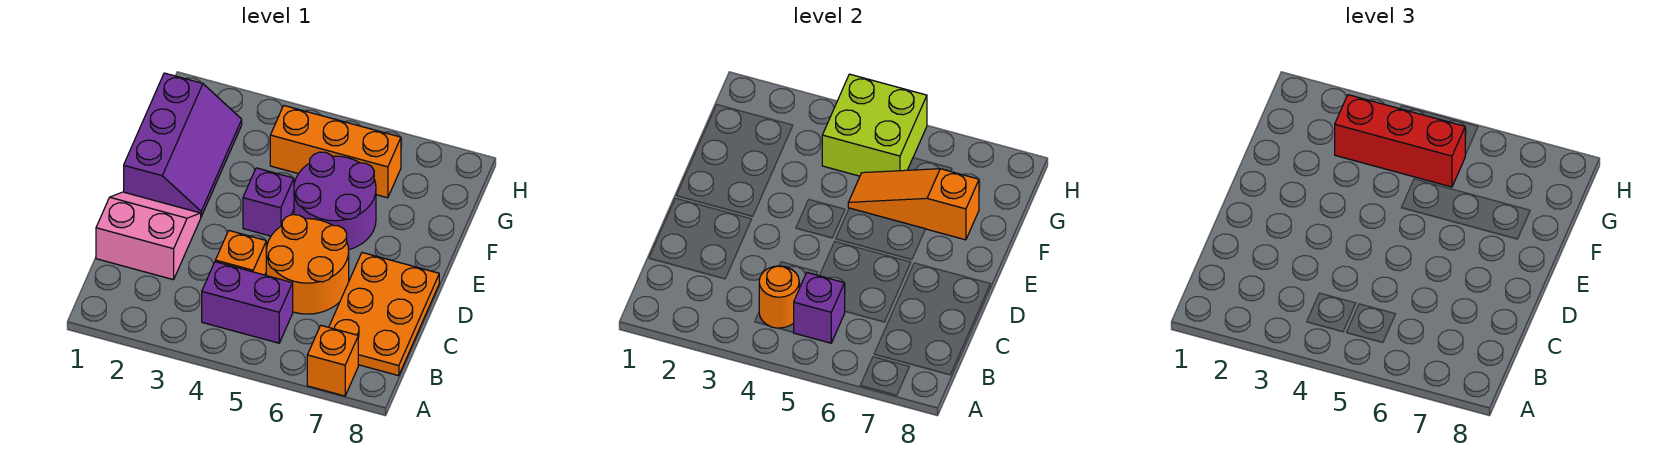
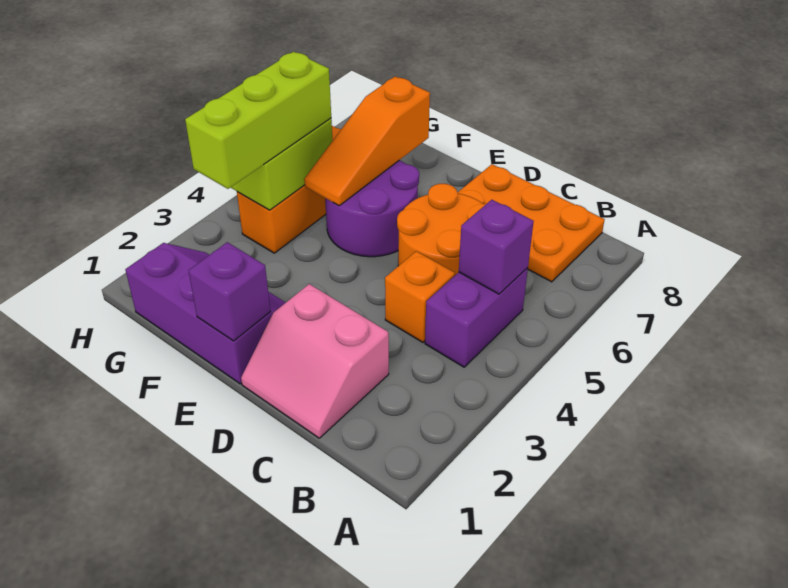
orange 1x1 brick [307,325,358,396] -> none
orange 1x1 round brick [759,266,799,328] -> none
pink 2x2 slope [96,192,201,280] -> pink 2x2 slope turned to [241,284,389,438]
purple 1x1 brick [243,168,294,236] -> purple 1x1 brick moved to [189,242,270,341]
red 1x3 brick [1335,95,1466,187] -> lime 1x3 brick [185,52,331,189]

